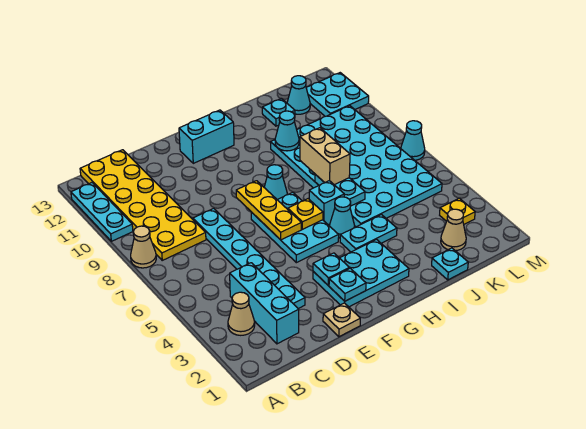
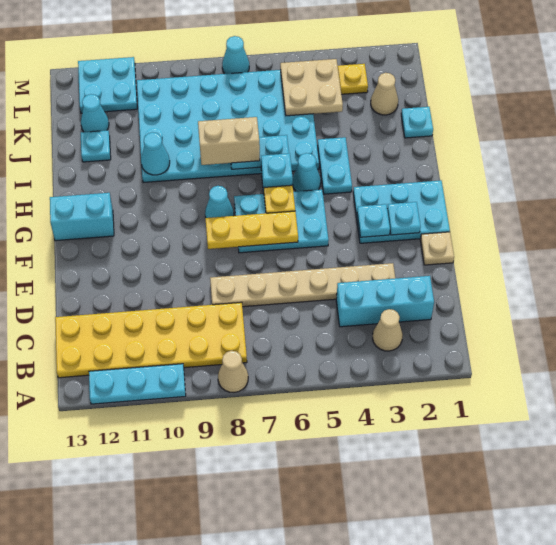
cyan 1x6 plate [193,208,305,309] -> tan 1x6 plate [210,263,395,307]
cyan 2x3 plate [313,240,409,307] -> cyan 2x3 plate turned to [353,180,450,243]
cyan 1x2 brick [179,110,234,163] -> cyan 1x2 brick turned to [50,193,114,241]
none -> tan 2x2 plate [280,59,343,116]

